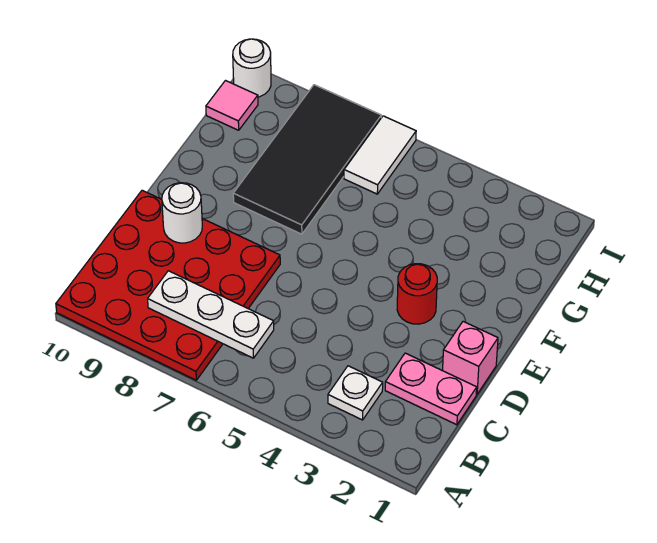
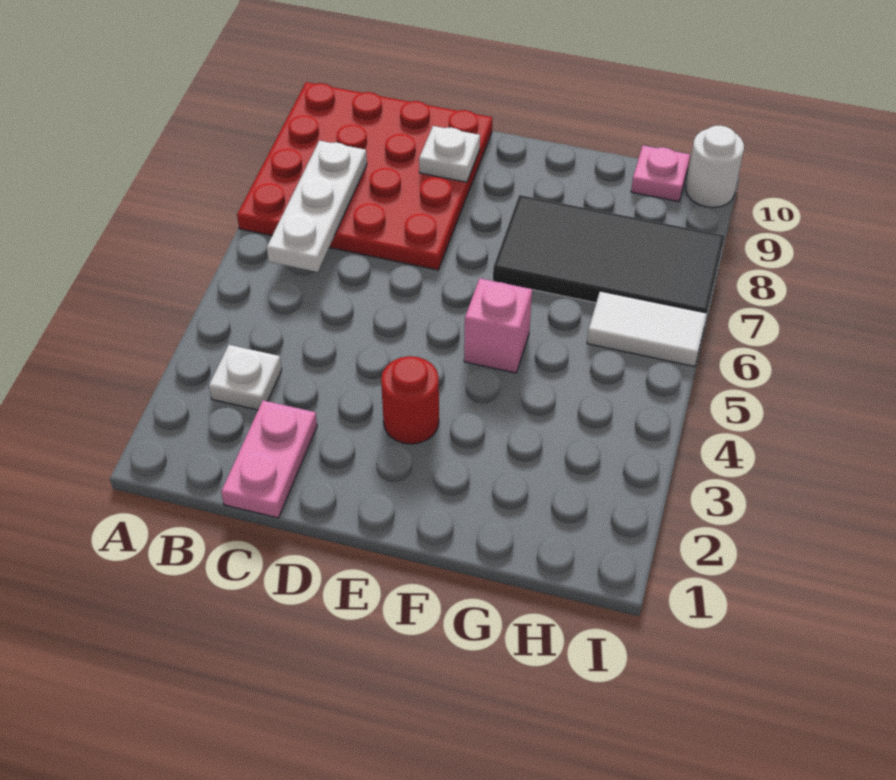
pink 1x1 brick [443,322,498,394] -> pink 1x1 brick moved to [464,278,532,373]
white 1x1 round brick [162,183,202,243] -> white 1x1 plate [419,126,480,182]
pink 1x1 tile [206,81,258,130] -> pink 1x1 plate [631,146,690,202]

